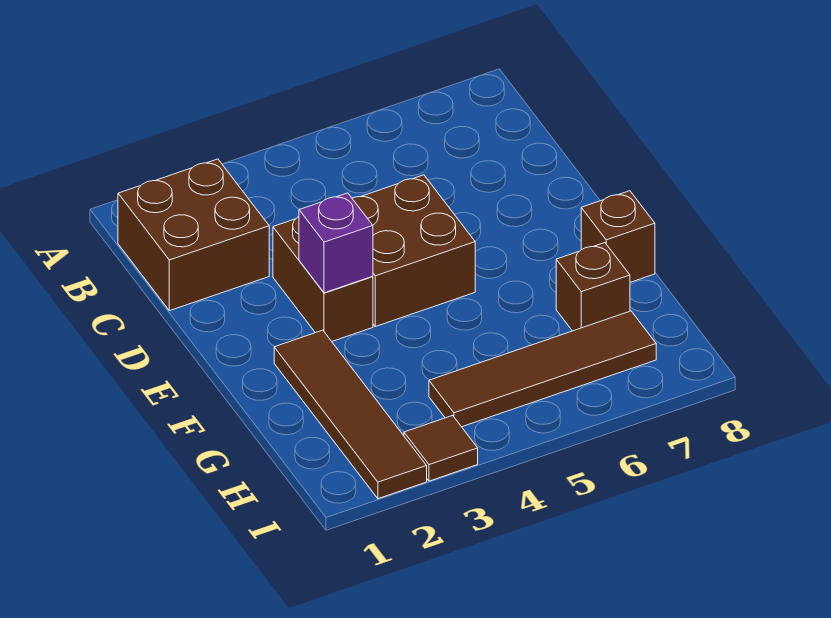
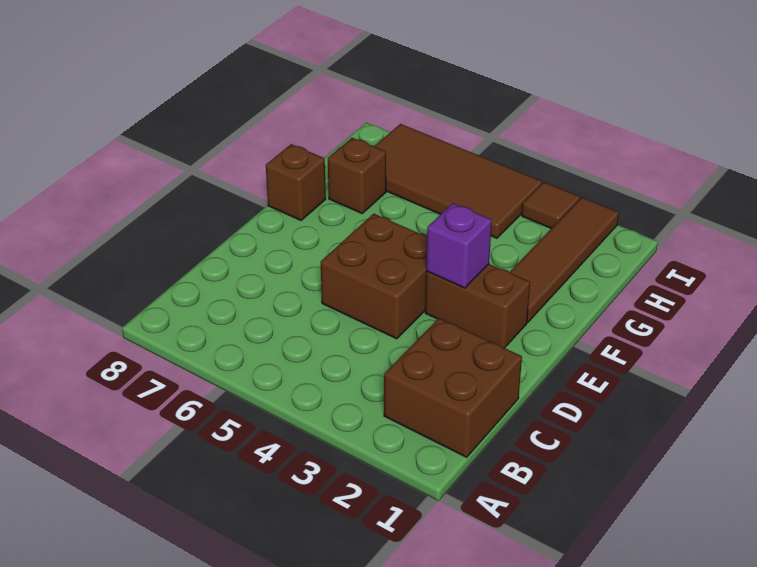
brown 1x2 brick [273,217,373,341] -> brown 1x2 brick turned to [425,264,530,348]
brown 1x4 tile [429,311,656,427] -> brown 2x4 tile [374,124,542,238]

